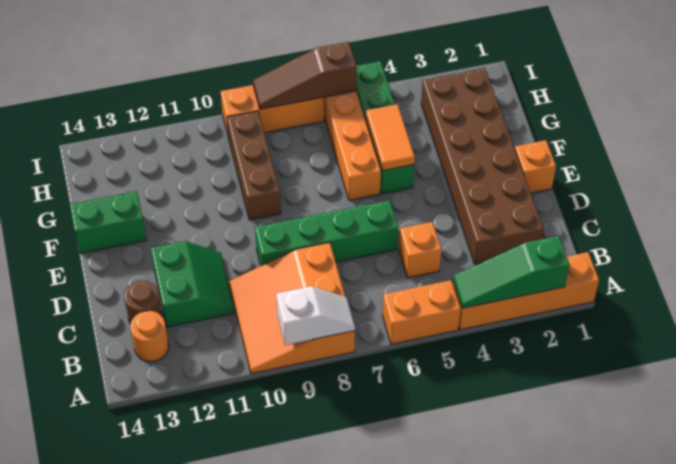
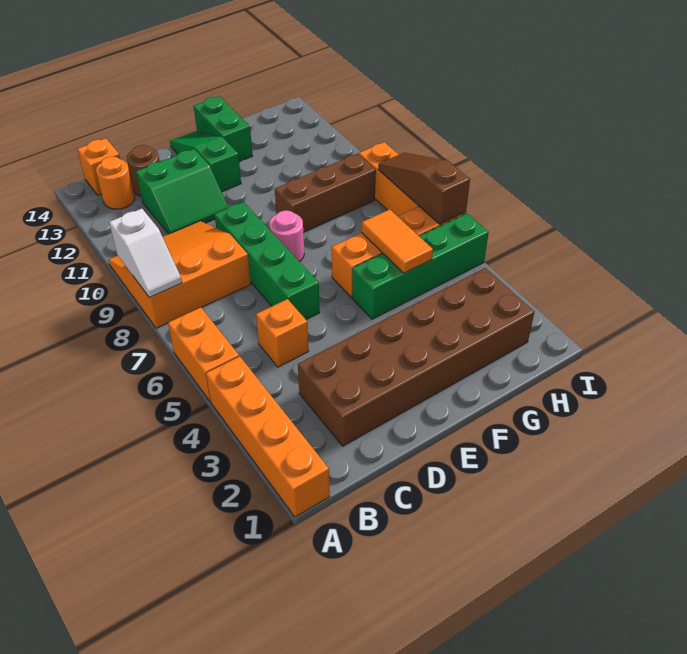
green 1x3 slope [453,236,570,308] -> green 1x3 slope moved to [170,131,241,192]
orange 1x1 brick [515,140,556,193] -> orange 1x1 brick moved to [77,138,120,195]
none -> pink 1x1 round brick [269,210,304,262]
orange 1x2 tile [366,104,415,171] -> orange 1x2 tile turned to [362,209,433,273]

